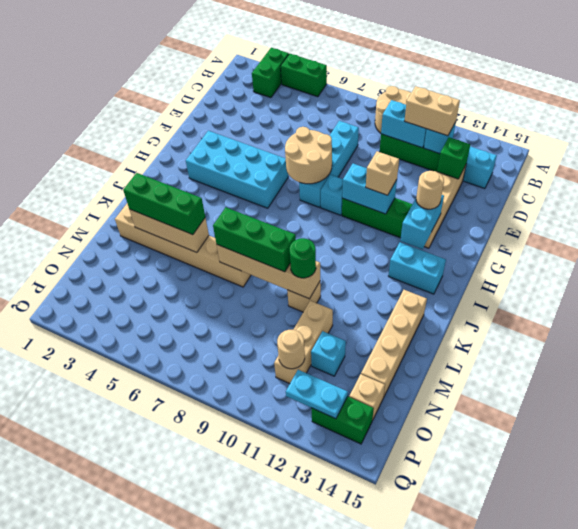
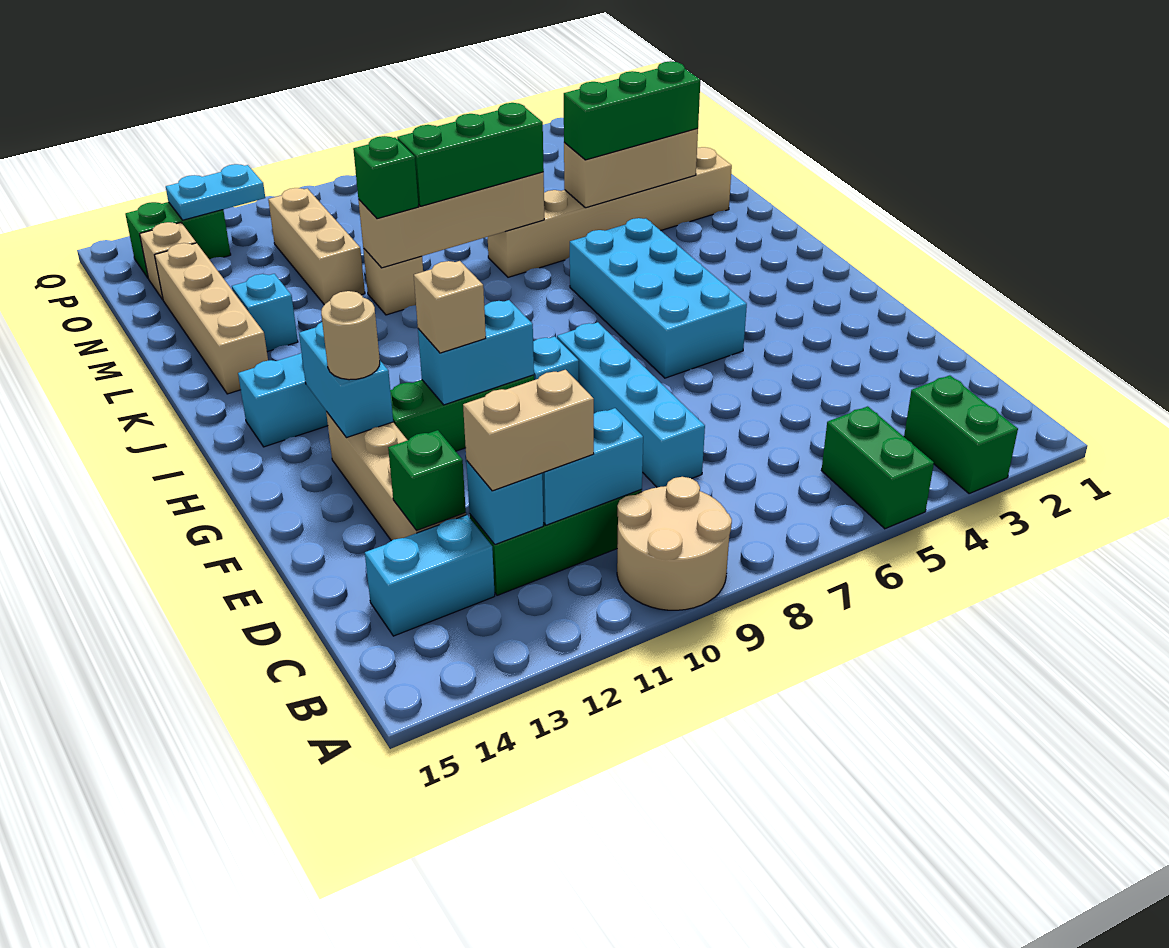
green 1x2 brick [281,54,327,97] -> green 1x2 brick turned to [821,406,934,529]
tan 2x2 round brick [285,127,332,184] -> none
cyan 2x4 brick [186,131,288,208] -> cyan 2x4 brick turned to [570,218,747,378]
green 1x1 round brick [290,238,316,278] -> green 1x1 brick [353,136,418,219]
cyan 1x1 brick [311,331,346,376] -> cyan 1x1 brick moved to [232,274,298,352]
tan 1x1 round brick [277,330,305,369] -> none

